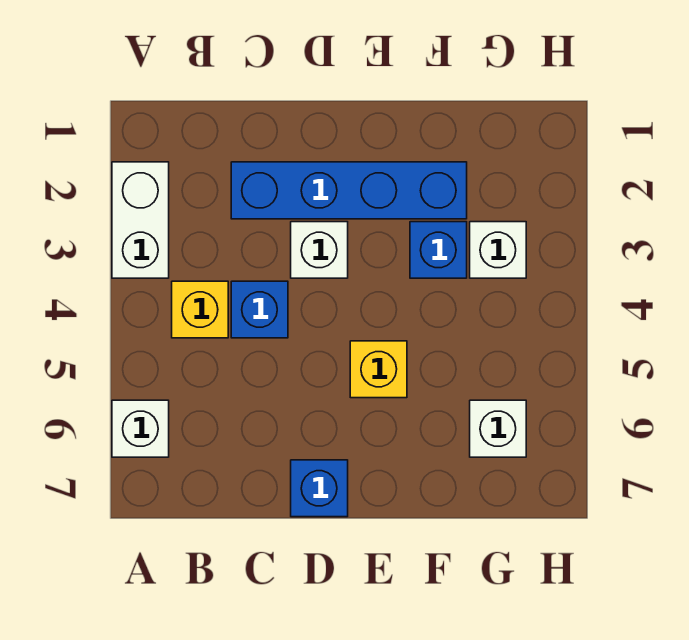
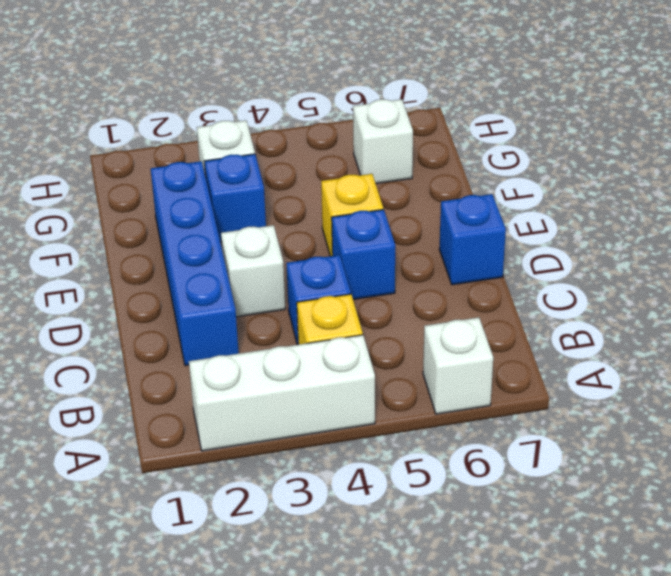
white 1x2 brick [112,162,169,278] -> white 1x3 brick [189,335,375,451]
none -> blue 1x1 brick [332,209,395,299]

